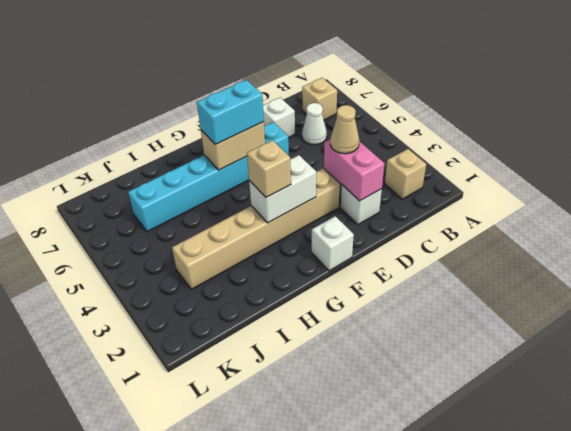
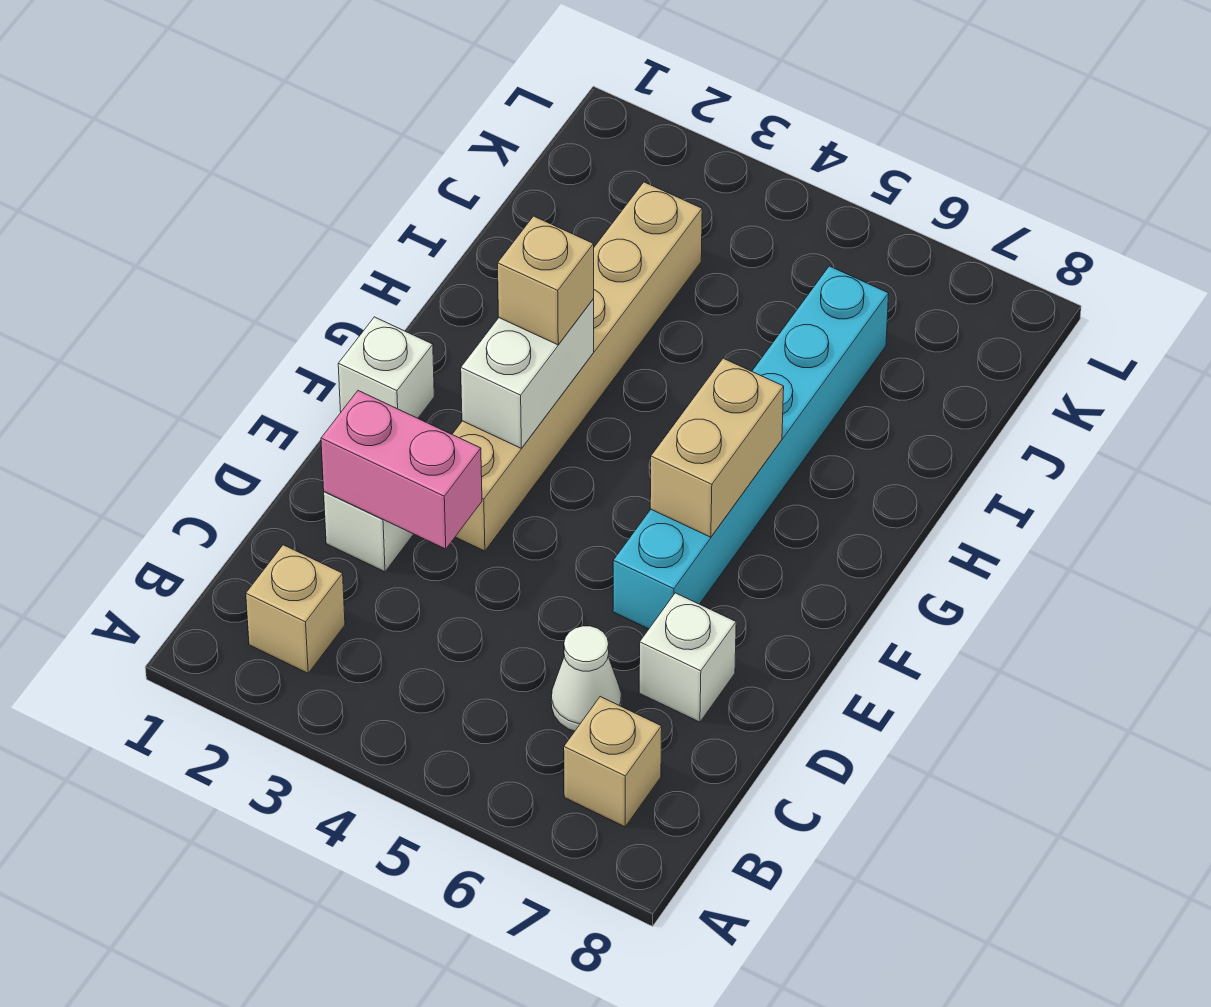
tan 1x1 cone [330,105,359,154] -> none
cyan 1x2 brick [197,80,264,144] -> none

